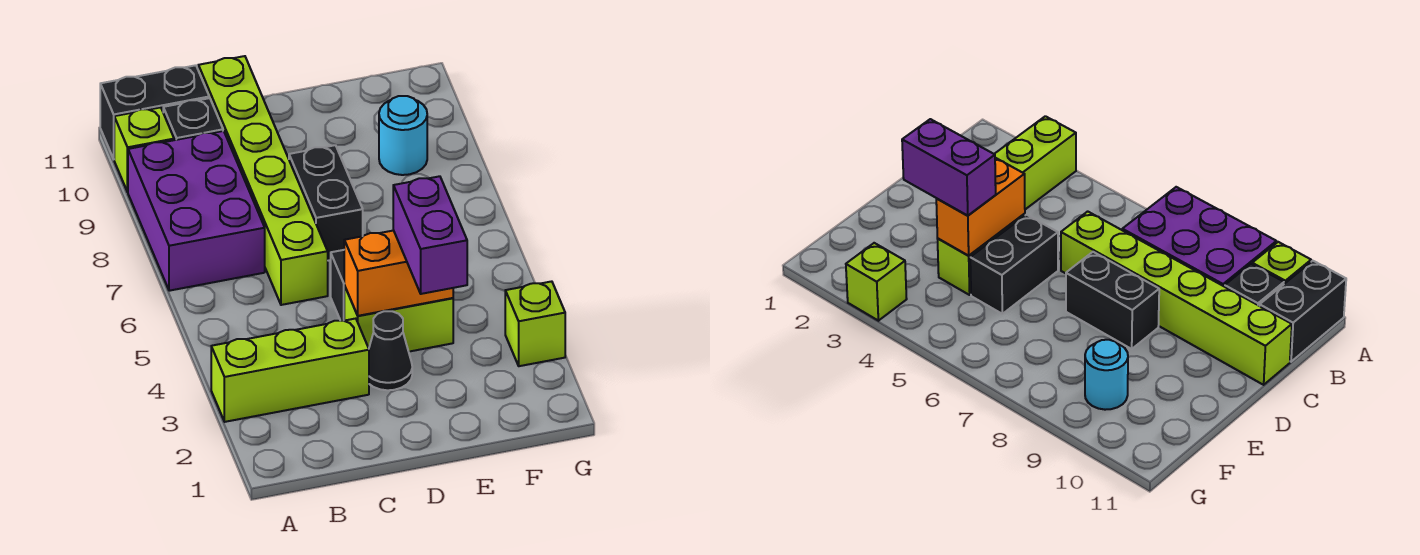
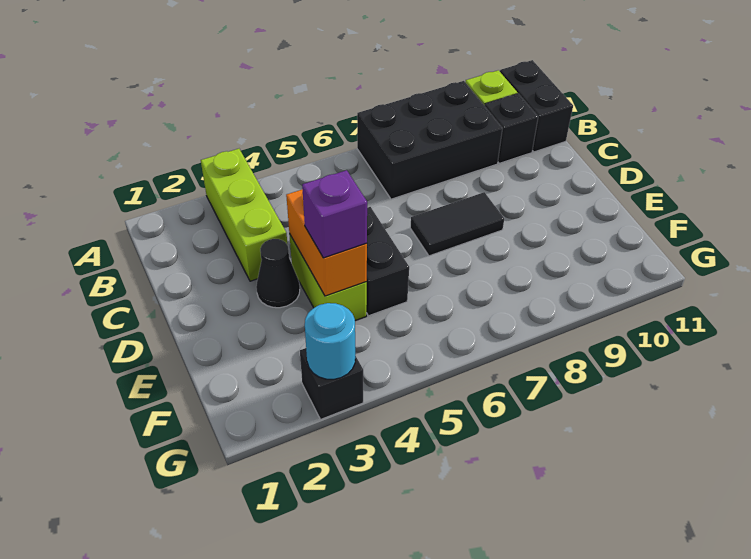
purple 2x3 brick [128,131,265,291] -> black 2x3 brick [357,81,503,199]
lime 1x6 brick [198,56,328,305] -> none
black 1x2 brick [289,145,363,261] -> black 1x2 tile [410,192,504,256]
purple 1x2 brick [393,176,467,294] -> purple 1x1 brick [302,170,367,258]
cyan 1x1 round brick [379,96,427,175] -> cyan 1x1 round brick moved to [305,303,355,379]
lime 1x1 brick [505,281,565,366] -> black 1x1 brick [300,348,363,419]

